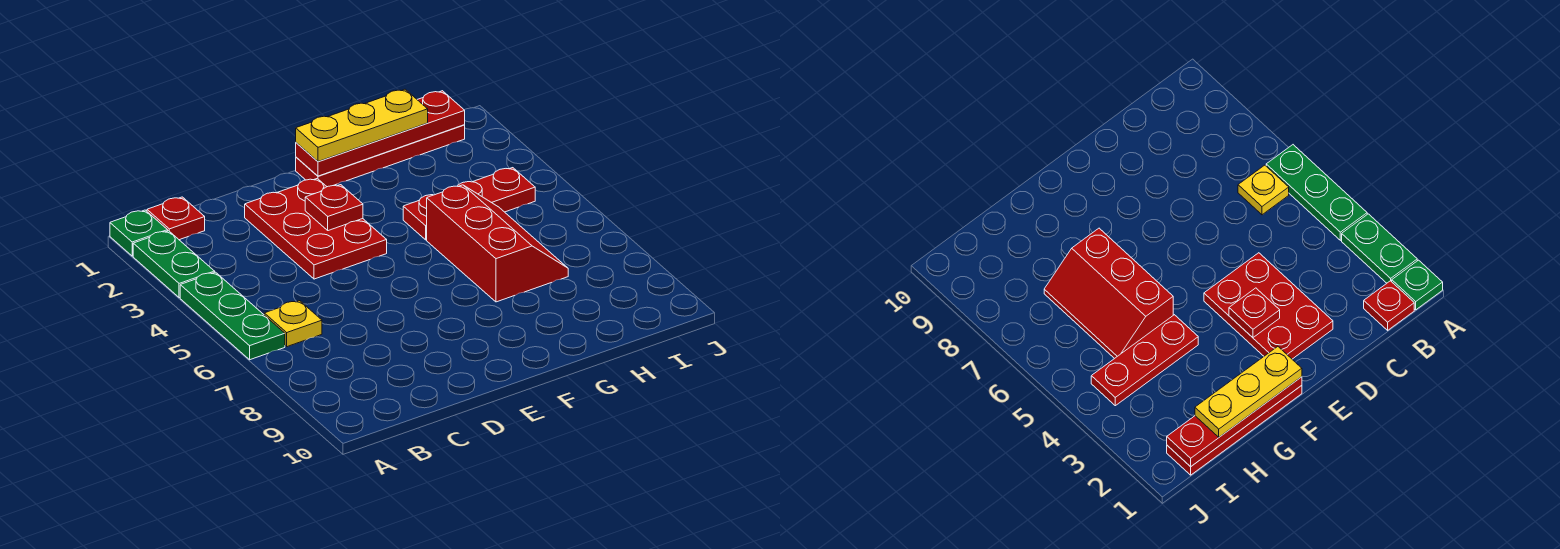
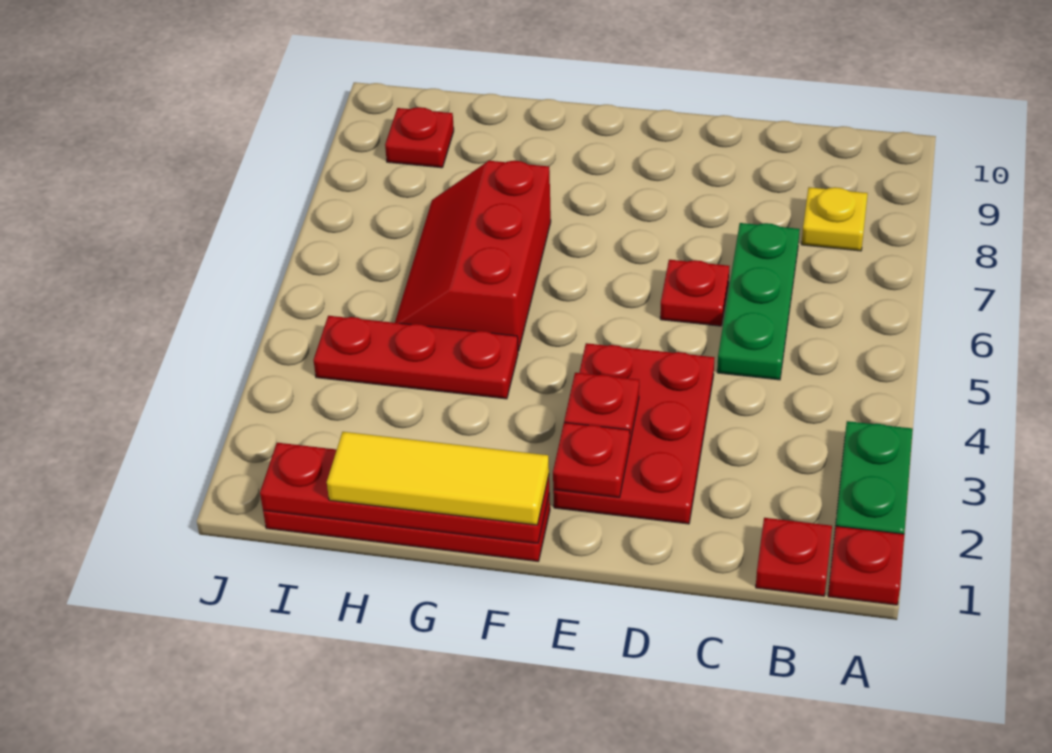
green 1x1 plate [110,210,168,256] -> red 1x1 plate [828,526,904,605]
green 1x3 plate [180,272,285,360] -> green 1x3 plate moved to [717,223,800,380]
yellow 1x1 plate [264,301,322,347] -> yellow 1x1 plate moved to [802,187,868,251]
none -> red 1x1 plate [660,260,729,326]
none -> red 1x1 plate [553,422,630,498]
yellow 1x3 plate [296,89,428,162] -> yellow 1x3 tile [327,432,549,525]
none -> red 1x1 plate [385,107,454,168]

